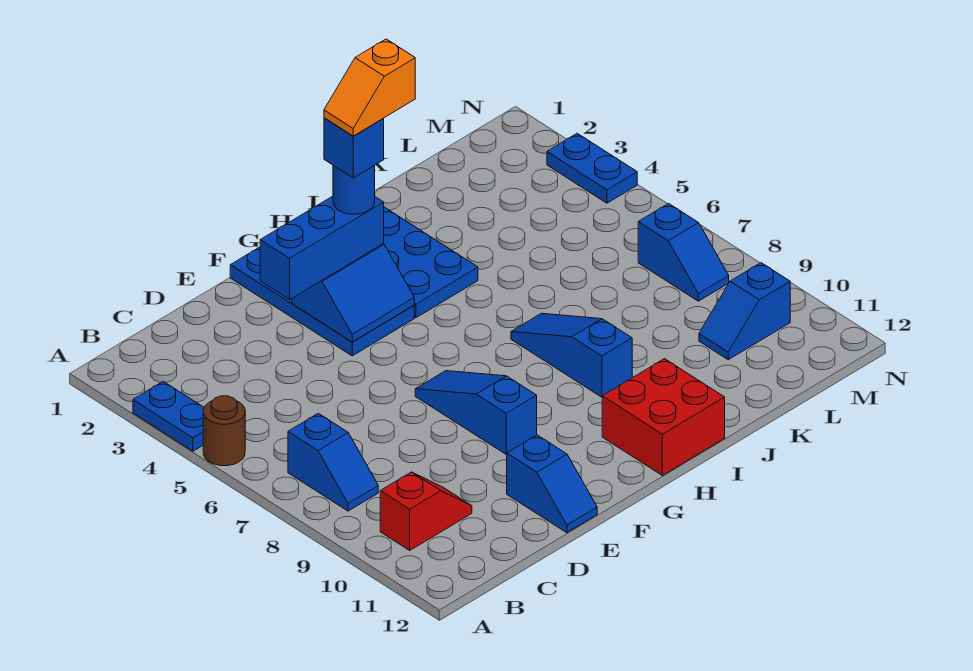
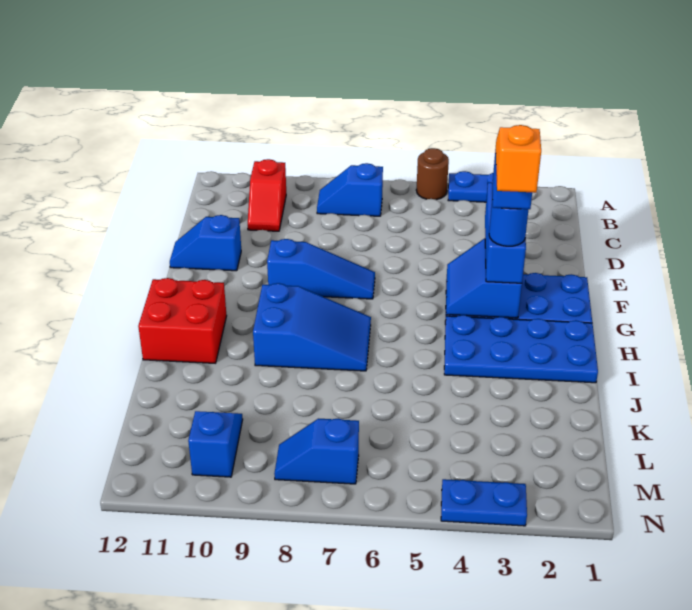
blue 1x3 slope [511,313,632,397] -> blue 2x3 slope [253,283,371,371]

